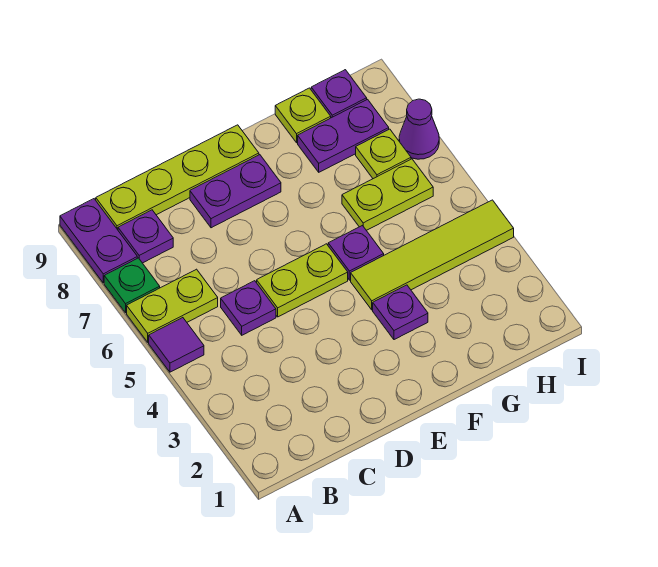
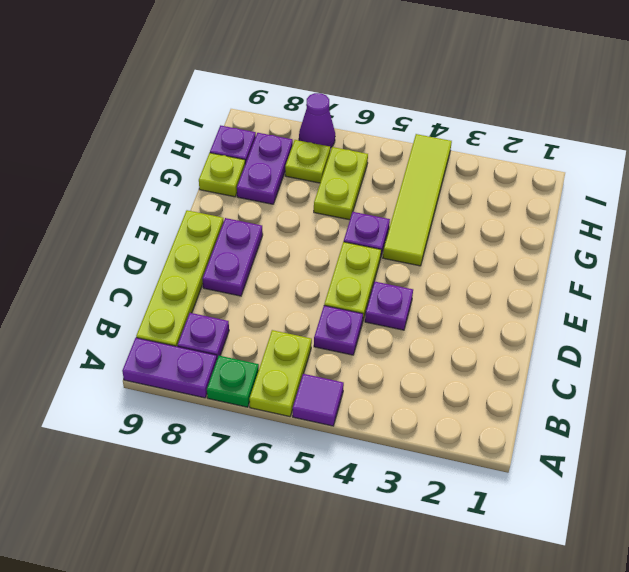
purple 1x1 plate [373,285,428,340] -> purple 1x1 plate moved to [365,281,413,330]

